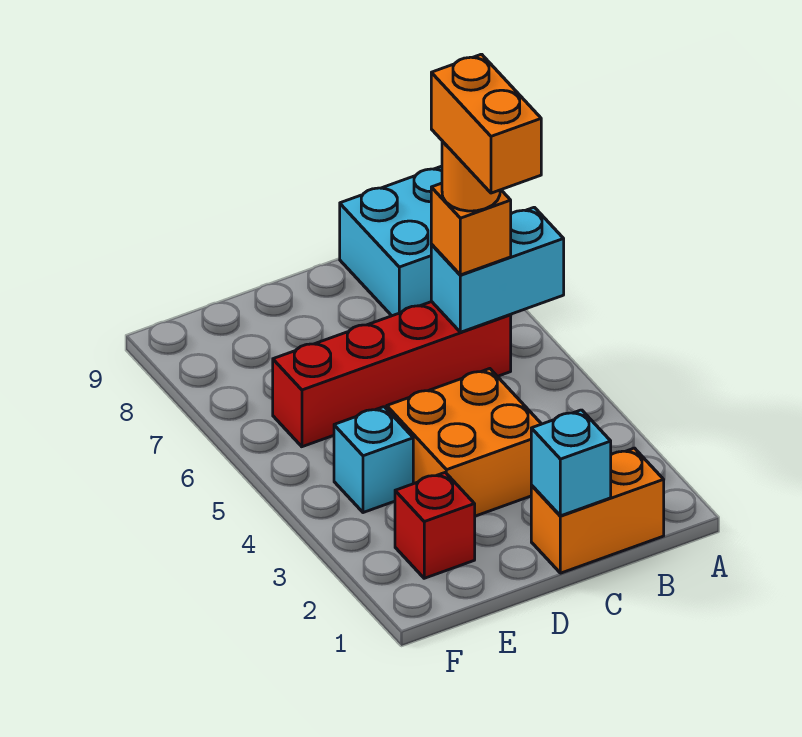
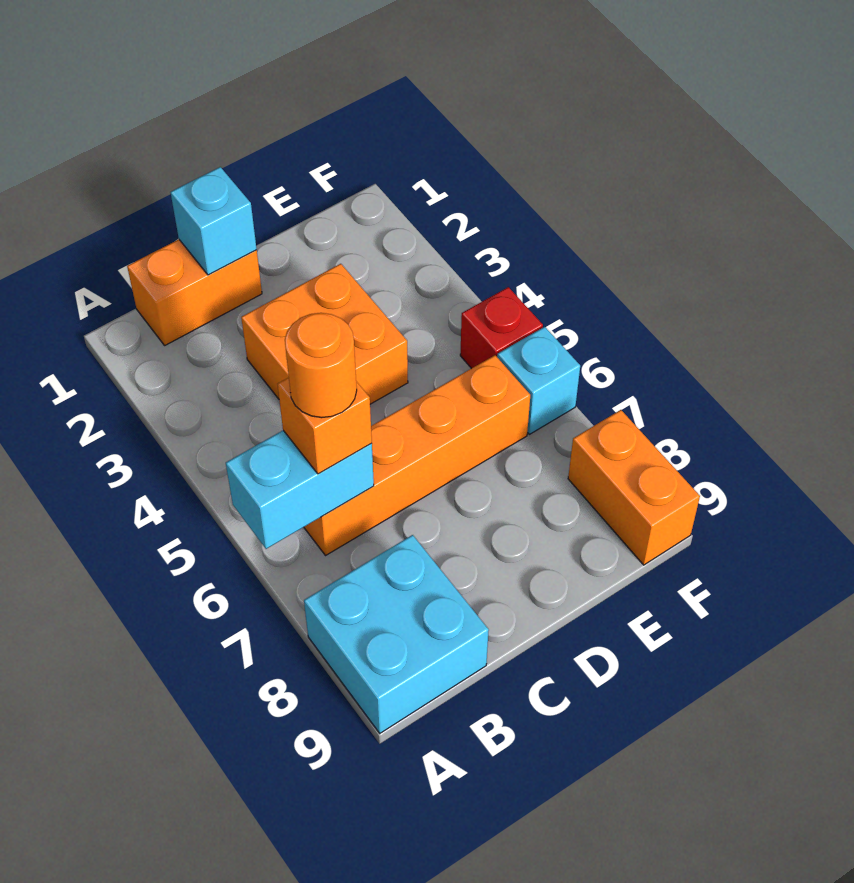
orange 1x2 brick [431,54,541,193] -> orange 1x2 brick moved to [568,410,700,565]
red 1x4 brick [273,302,511,447] -> orange 1x4 brick [304,355,530,555]
red 1x1 brick [395,472,475,578] -> red 1x1 brick moved to [460,287,543,369]
cyan 1x1 brick [334,407,413,513] -> cyan 1x1 brick moved to [497,327,580,434]

